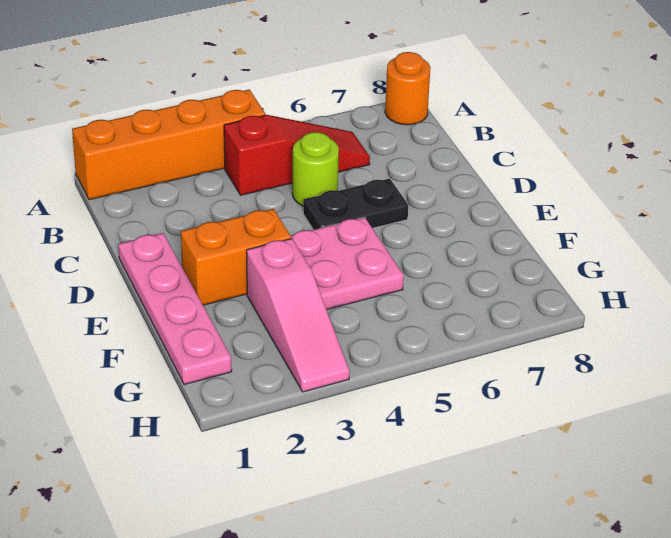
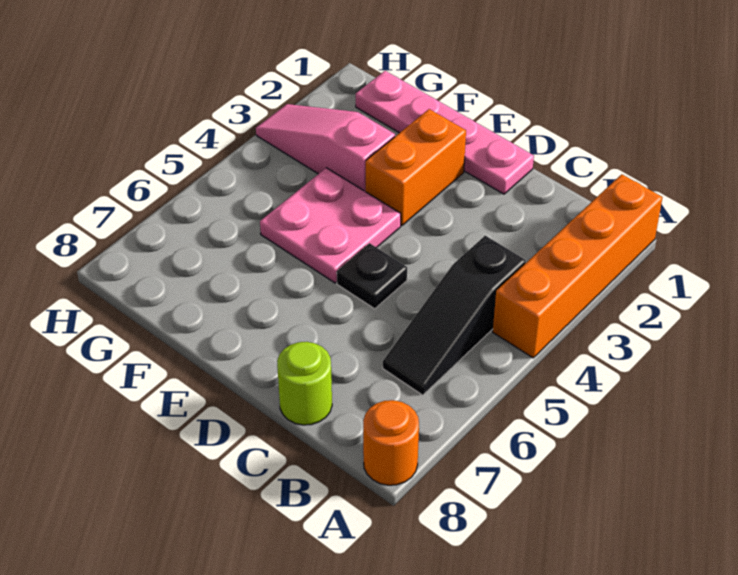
red 1x3 slope [224,115,370,195] -> black 1x3 slope [383,236,526,395]
lime 1x1 round brick [292,132,339,206] -> lime 1x1 round brick moved to [277,342,332,425]
black 1x2 plate [303,179,408,230] -> black 1x1 plate [337,243,407,309]

